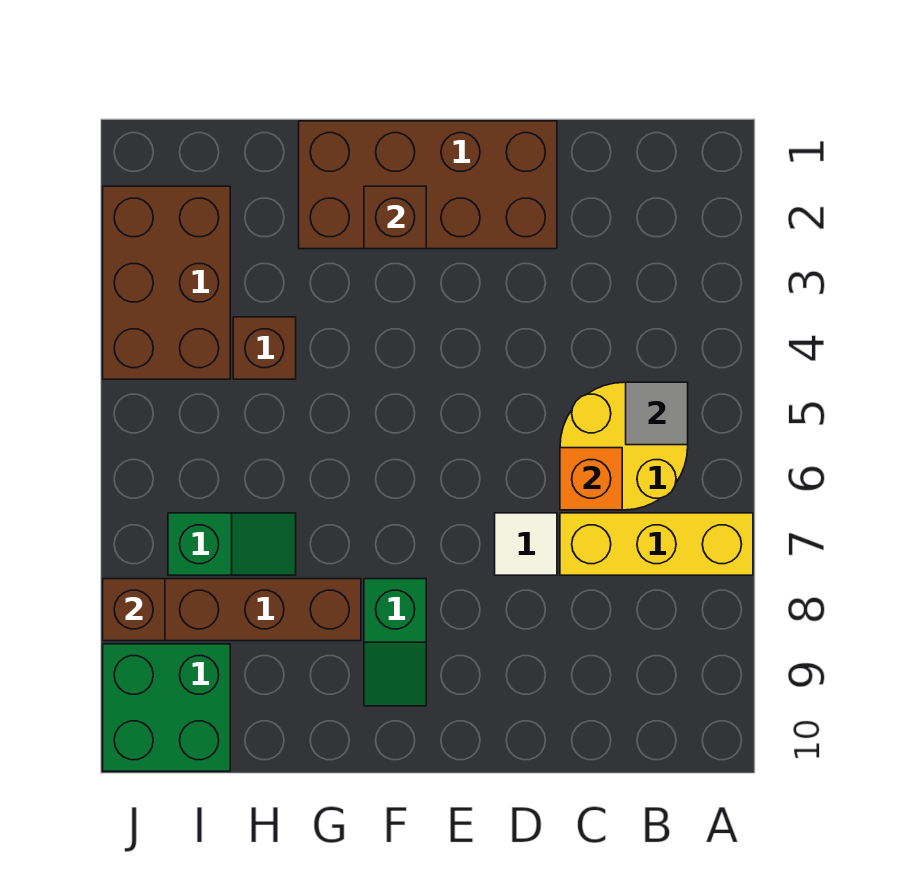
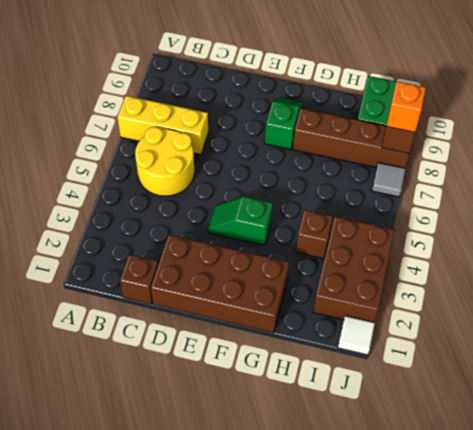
grey 1x1 tile [626,382,688,445] -> grey 1x1 tile moved to [372,163,406,197]
orange 1x1 brick [560,448,622,510] -> orange 1x1 brick moved to [386,81,426,132]
white 1x1 tile [495,513,557,575] -> white 1x1 tile moved to [338,316,375,355]
brown 1x1 brick [364,186,426,249] -> brown 1x1 brick moved to [120,254,159,304]
green 1x2 slope [168,513,296,575] -> green 1x2 slope moved to [208,197,273,245]

